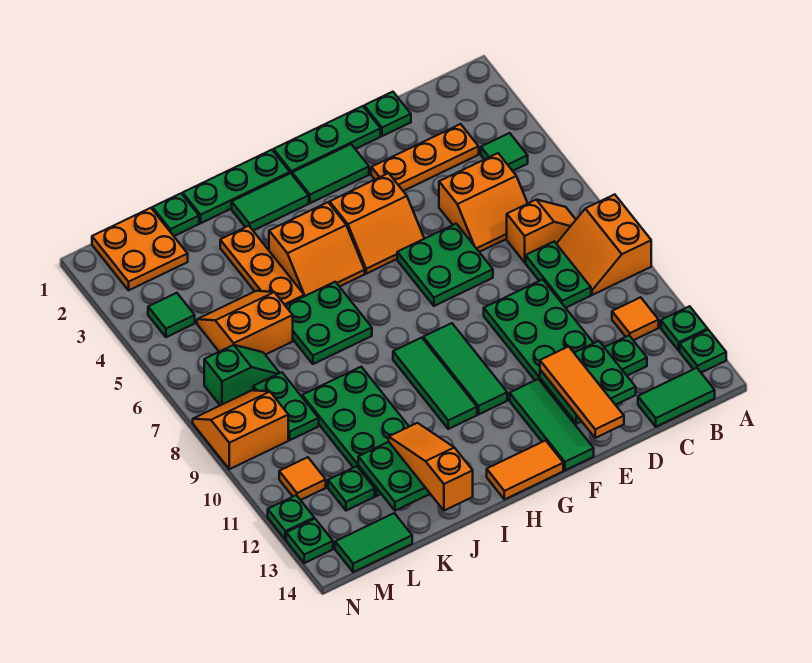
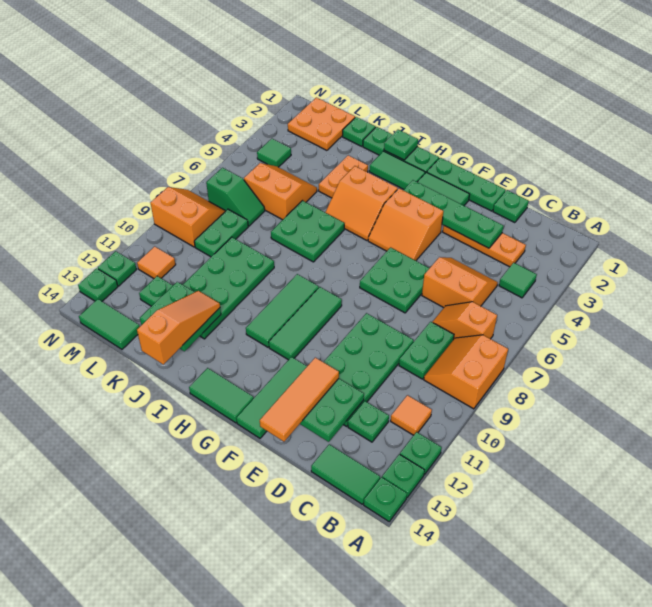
none -> green 1x1 plate [364,477,407,522]
orange 1x2 slope [507,200,576,262] -> orange 1x2 slope turned to [433,302,497,340]
orange 2x2 slope [439,153,528,252] -> orange 2x2 slope turned to [422,257,498,308]
none -> green 1x4 plate [404,180,503,248]
orange 1x2 tile [487,441,563,500] -> green 1x2 tile [189,368,254,423]
none -> green 1x1 plate [384,130,418,160]
orange 1x3 plate [220,226,304,305] -> orange 1x2 plate [319,155,368,198]

